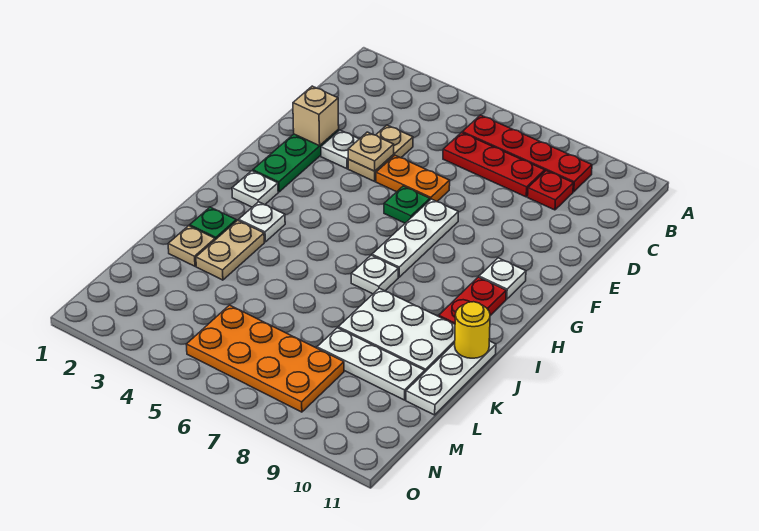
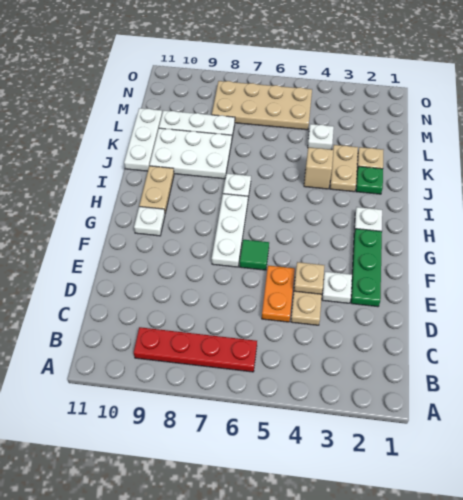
red 1x3 plate [443,132,545,197] -> none
red 1x1 plate [528,171,573,210] -> none
tan 1x1 brick [293,86,339,146] -> tan 1x1 brick moved to [304,147,333,189]
orange 1x2 plate [376,155,450,202] -> orange 1x2 plate turned to [262,266,295,322]
green 1x1 plate [384,186,430,223] -> green 1x1 tile [240,240,269,270]
red 1x2 plate [439,277,506,324] -> tan 1x2 plate [139,166,174,213]
white 1x1 plate [239,202,285,242] -> white 1x1 plate moved to [308,124,334,150]
yellow 1x1 round brick [455,302,490,358] -> none
orange 2x4 plate [186,305,344,412] -> tan 2x4 plate [212,81,312,130]

